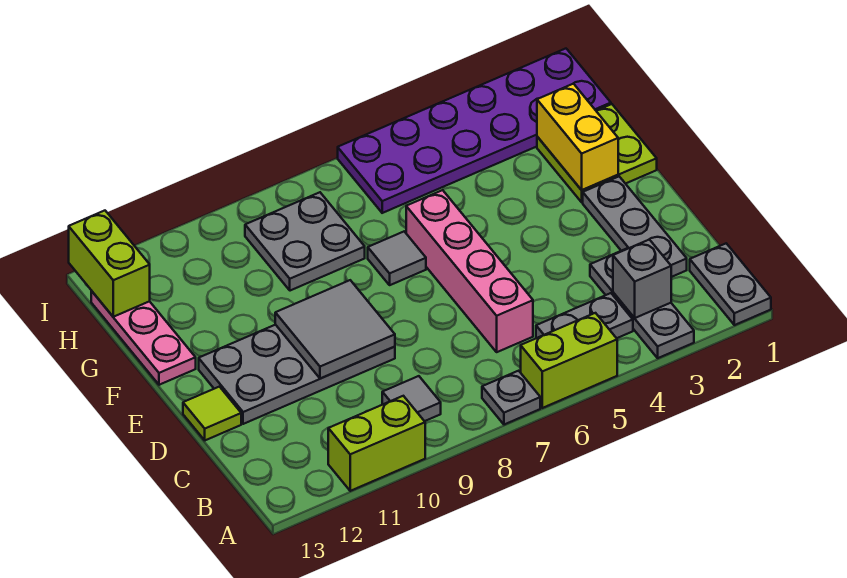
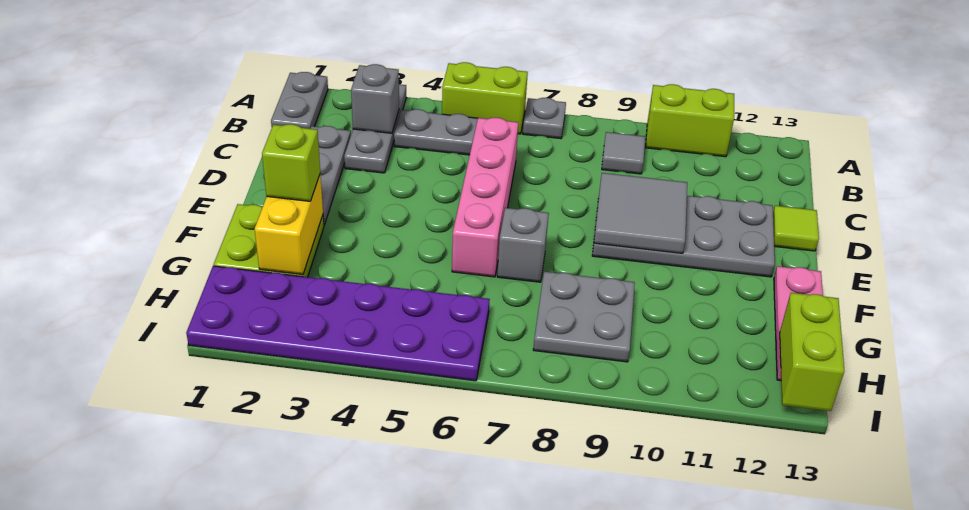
none -> lime 1x1 brick [262,124,320,201]
grey 1x1 tile [368,232,426,285] -> grey 1x1 brick [497,208,549,282]

